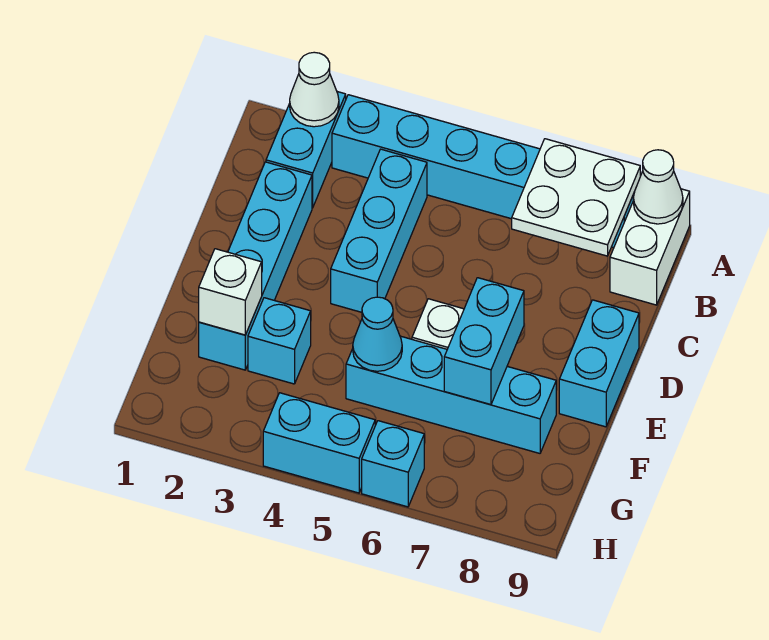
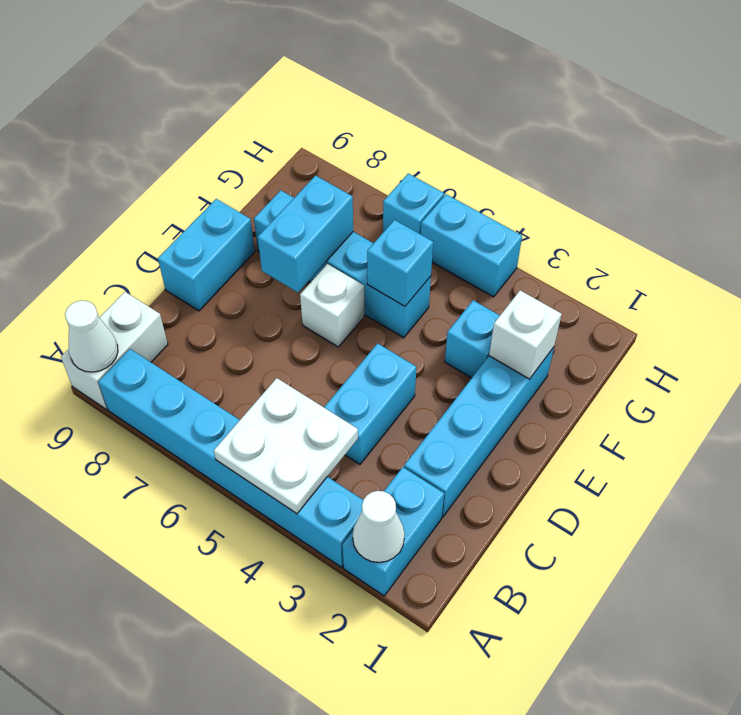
white 2x2 plate [512,139,640,256] -> white 2x2 plate moved to [214,378,358,514]
cyan 1x3 brick [331,149,427,312] -> cyan 1x2 brick [324,343,416,464]
cyan 1x1 cone [353,297,402,371] -> cyan 1x1 brick [367,220,433,306]

